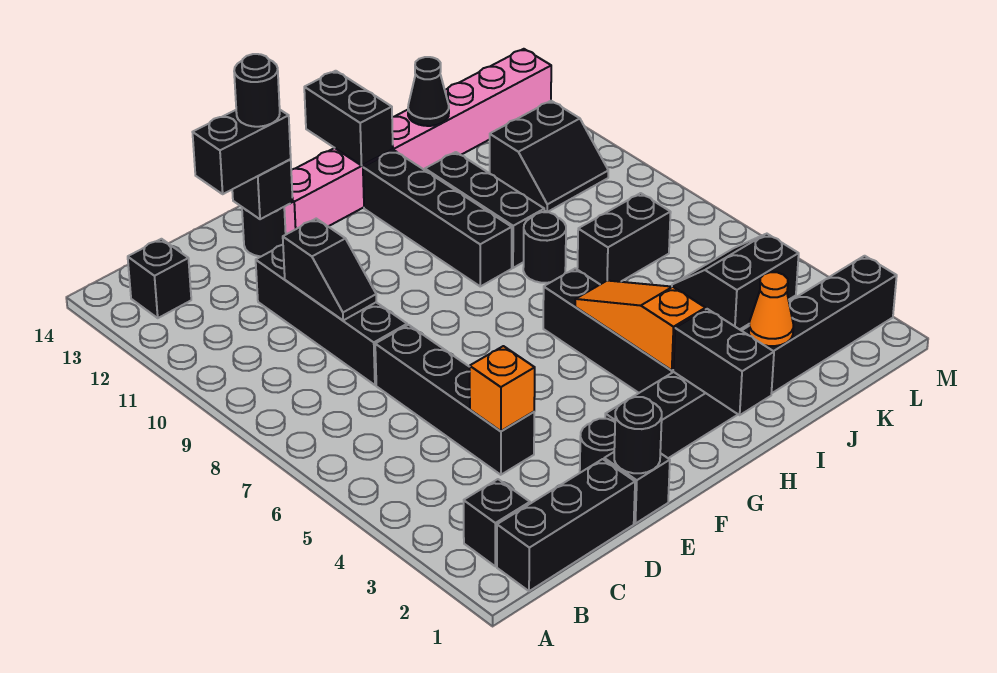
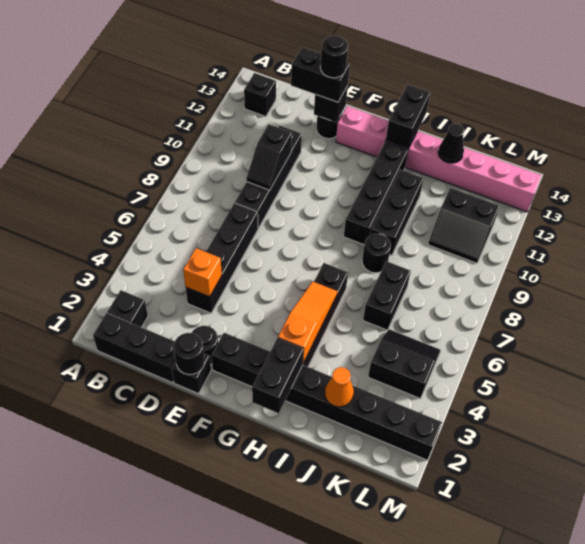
black 1x2 brick [577,193,671,284] -> black 1x2 brick turned to [363,261,411,330]

